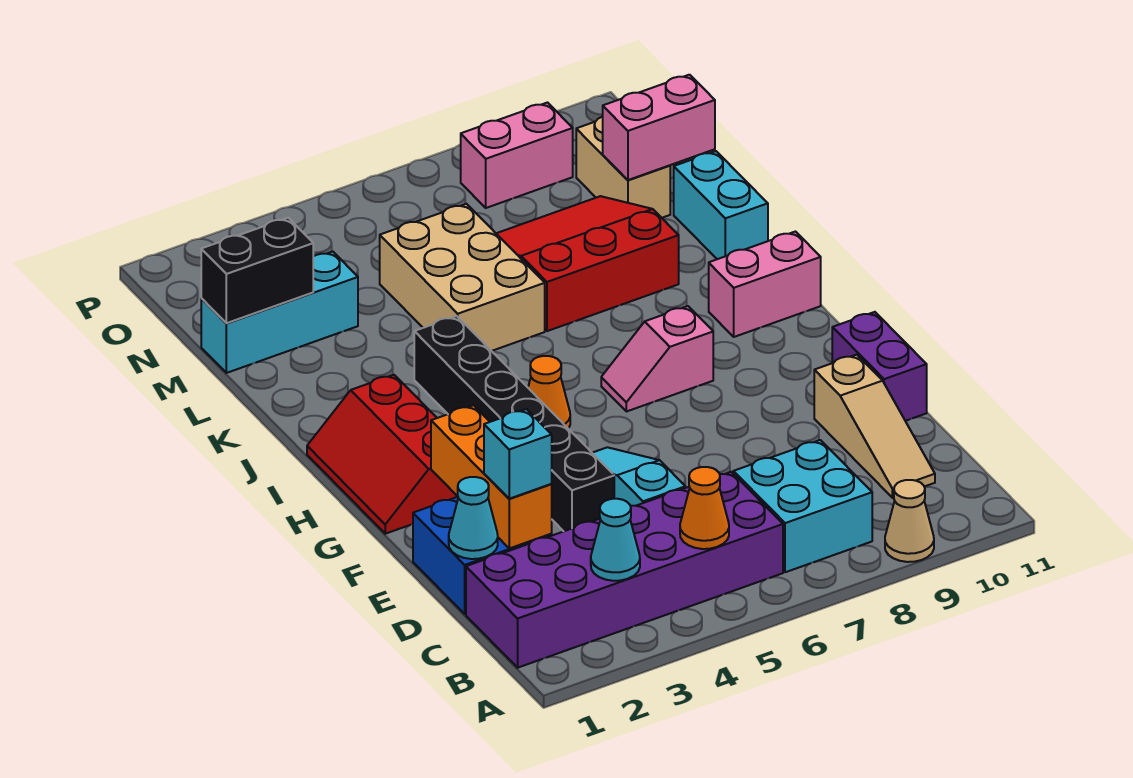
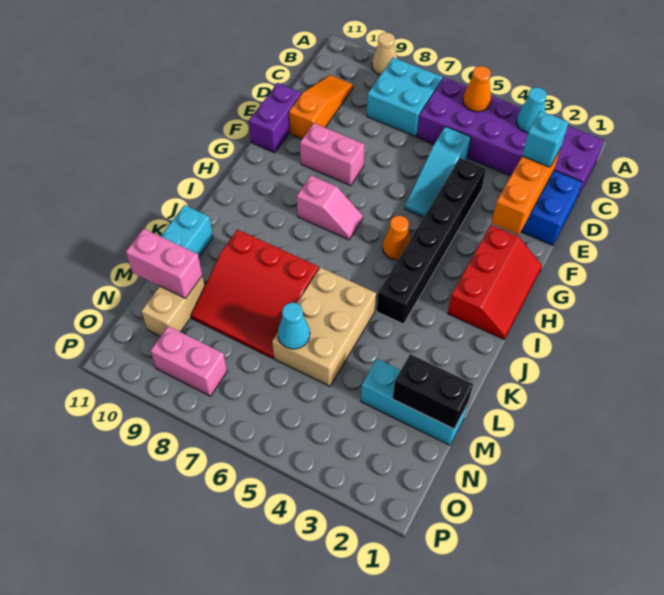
tan 1x3 slope [814,355,935,498] -> orange 1x3 slope [289,75,353,139]
cyan 1x1 cone [449,477,498,559] -> cyan 1x1 cone moved to [278,302,310,349]
pink 1x2 brick [709,232,821,337] -> pink 1x2 brick moved to [300,123,365,186]

